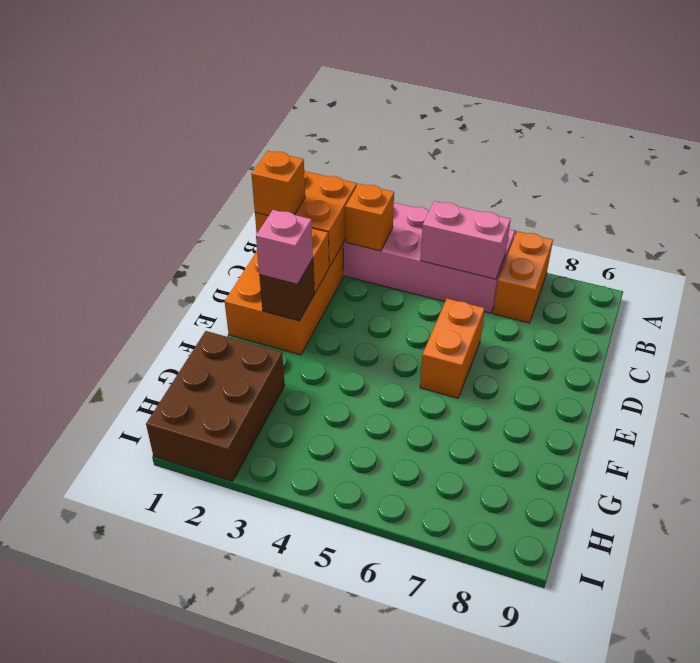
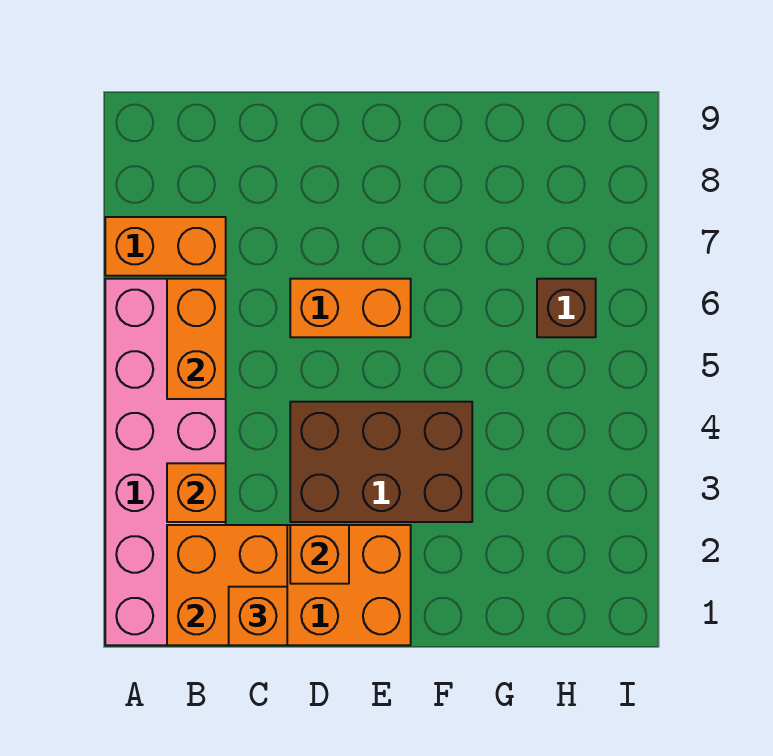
pink 1x2 brick [420,201,511,279] -> orange 1x2 brick [167,279,226,399]
brown 1x1 brick [259,259,314,321] -> brown 1x1 brick moved to [537,279,596,337]
pink 1x1 brick [256,210,313,284] -> none
brown 2x3 brick [146,331,285,481] -> brown 2x3 brick moved to [290,402,472,522]

